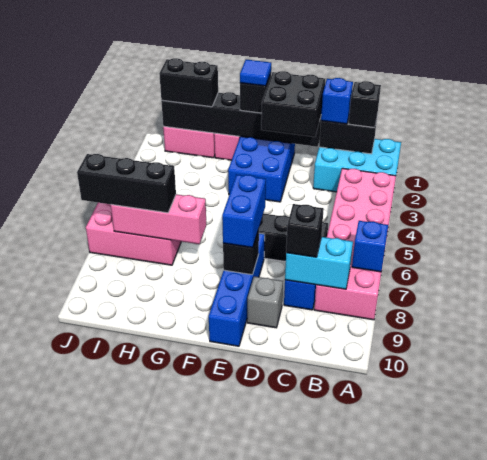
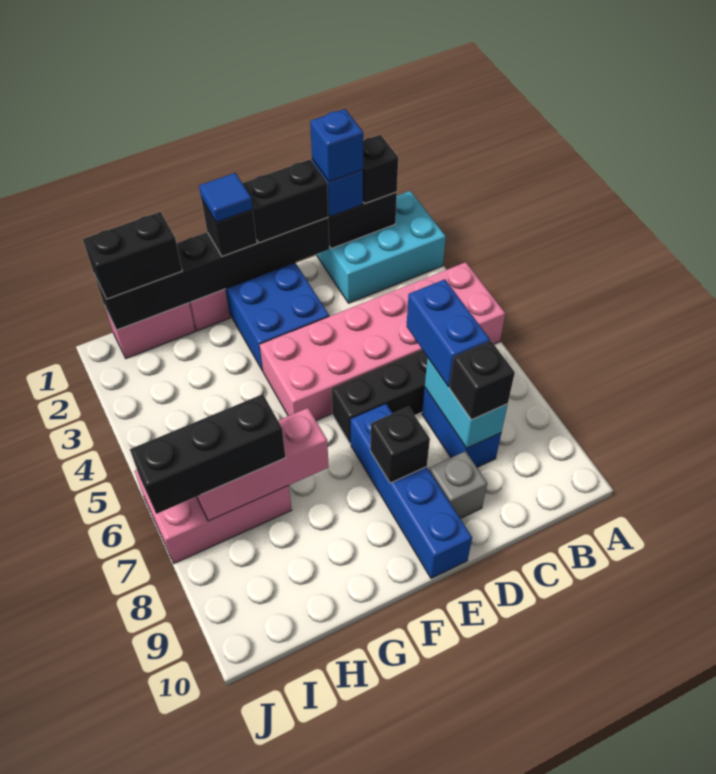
pink 2x6 brick [314,168,396,320] -> pink 2x6 brick turned to [260,262,505,420]
blue 1x1 brick [352,221,388,272] -> blue 1x1 brick moved to [310,109,363,182]
cyan 1x2 brick [285,237,353,289] -> cyan 1x2 brick turned to [425,357,508,448]
black 2x2 brick [261,71,325,137] -> black 1x2 brick [242,160,328,243]
blue 1x2 brick [222,175,266,248] -> blue 1x2 brick moved to [407,279,490,387]

